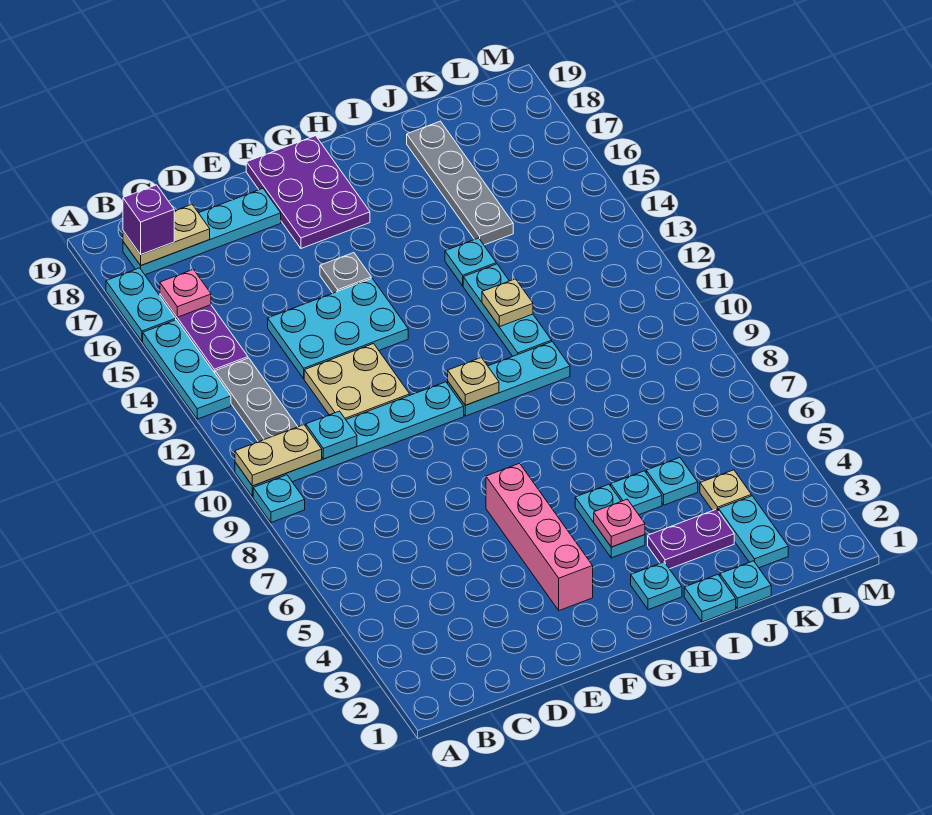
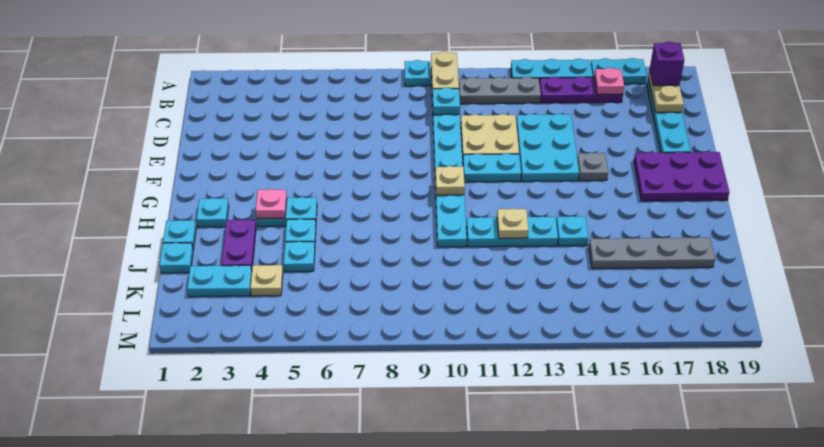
pink 1x4 brick [486,463,593,611] -> none
none -> cyan 1x2 plate [463,153,521,182]

